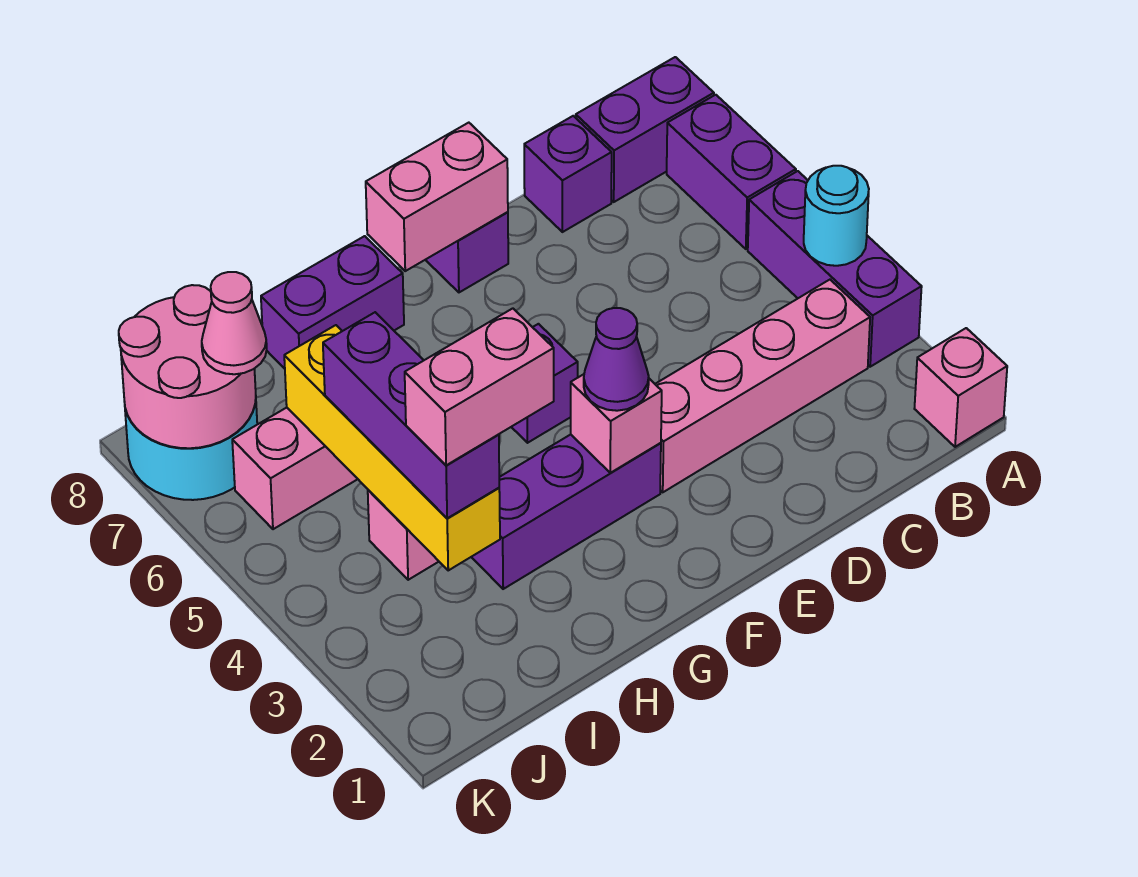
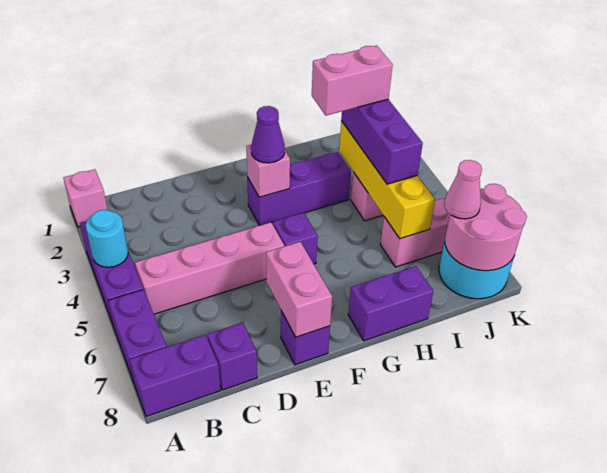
pink 1x4 brick [655,280,870,492] -> pink 1x4 brick moved to [135,222,284,314]
pink 1x2 brick [366,123,508,271] -> pink 1x2 brick turned to [266,242,332,337]

